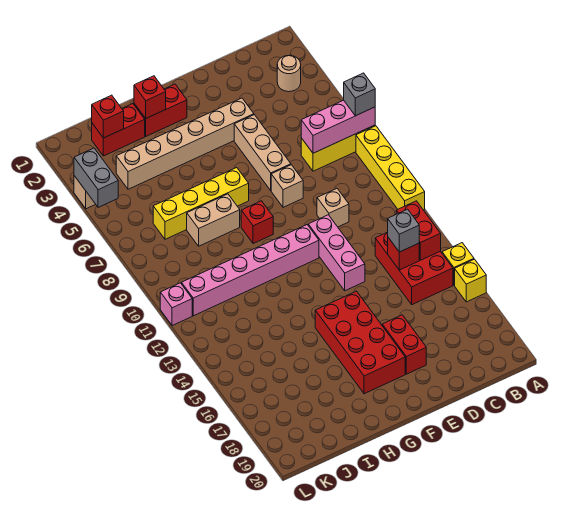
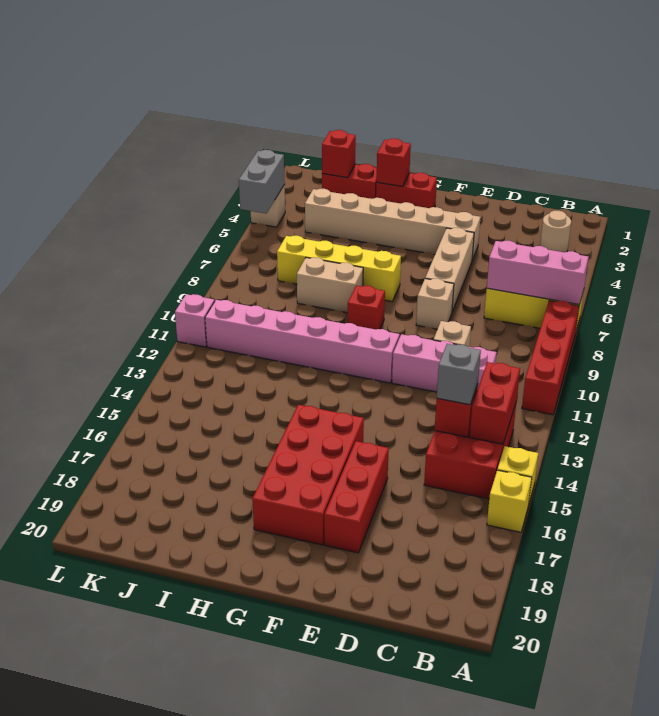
grey 1x1 brick [344,73,375,116] -> none
yellow 1x4 brick [356,126,425,210] -> red 1x4 brick [522,300,579,415]
pink 1x3 brick [308,215,365,291] -> pink 1x3 brick turned to [392,334,497,392]
red 1x2 brick [382,315,426,374] -> red 1x3 brick [324,441,389,553]

